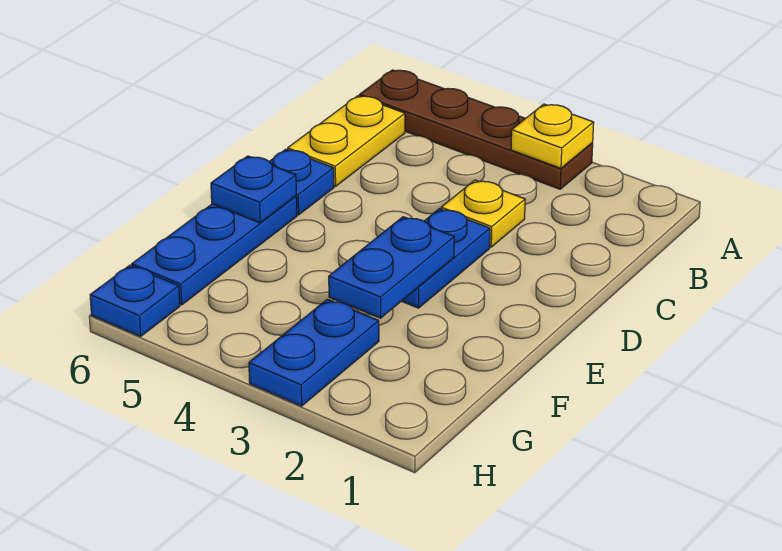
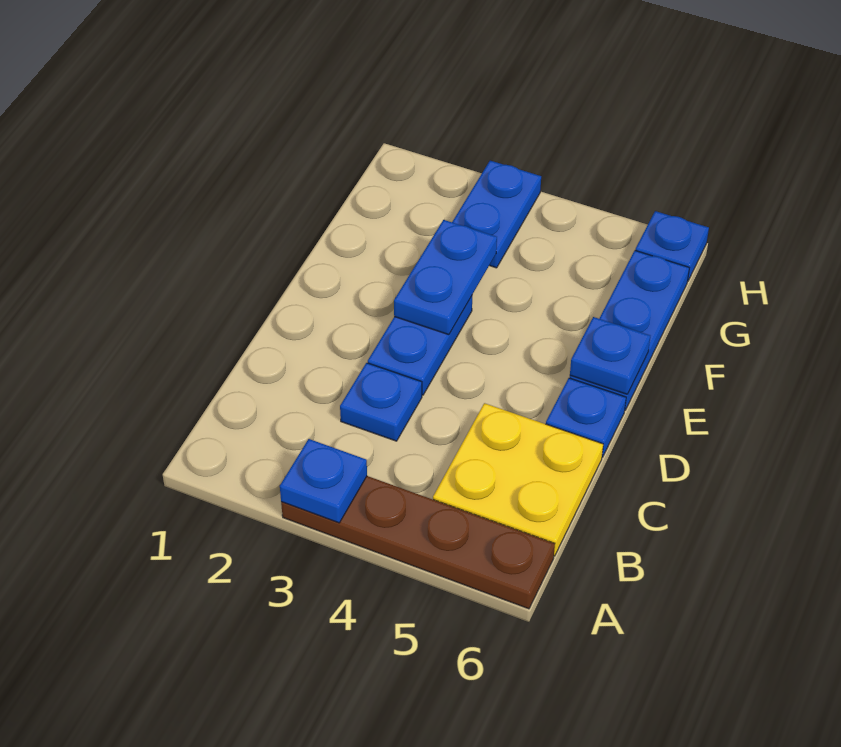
yellow 1x1 plate [511,104,594,168] -> blue 1x1 plate [280,439,367,523]
yellow 1x2 plate [288,96,405,186] -> yellow 2x2 plate [433,403,603,556]
yellow 1x1 plate [441,180,525,247] -> blue 1x1 plate [340,363,422,441]

